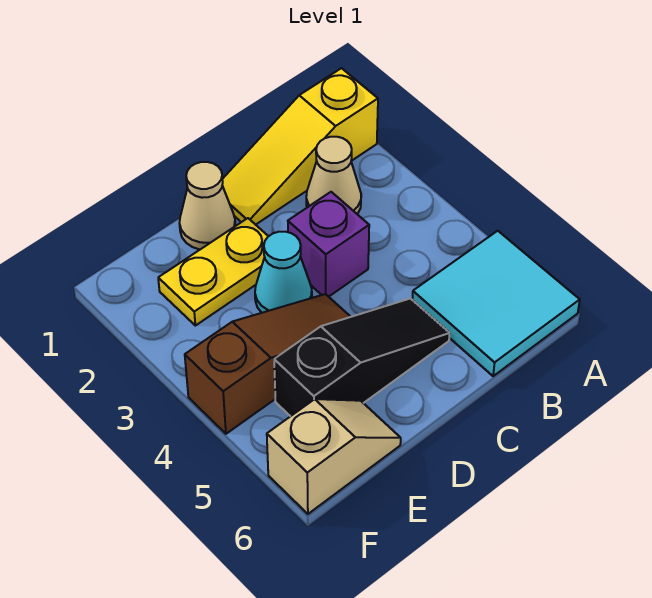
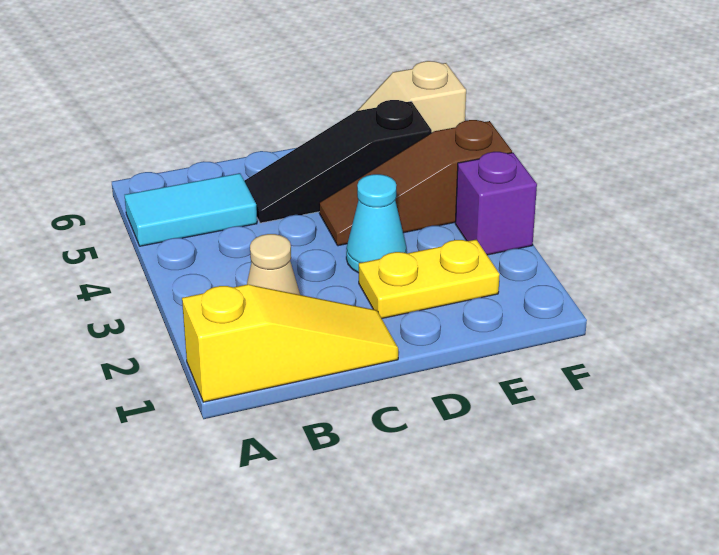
cyan 2x2 tile [412,231,580,376] -> cyan 1x2 tile [125,173,257,246]
purple 1x1 brick [288,192,369,297] -> purple 1x1 brick moved to [455,152,537,255]
tan 1x1 cone [179,162,235,249] -> none

